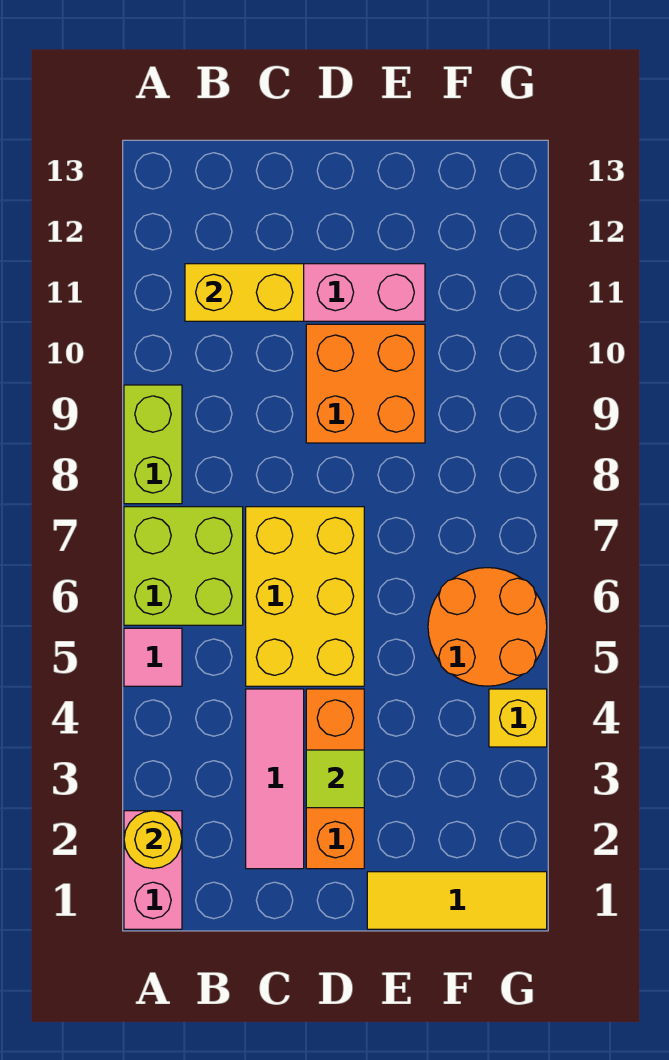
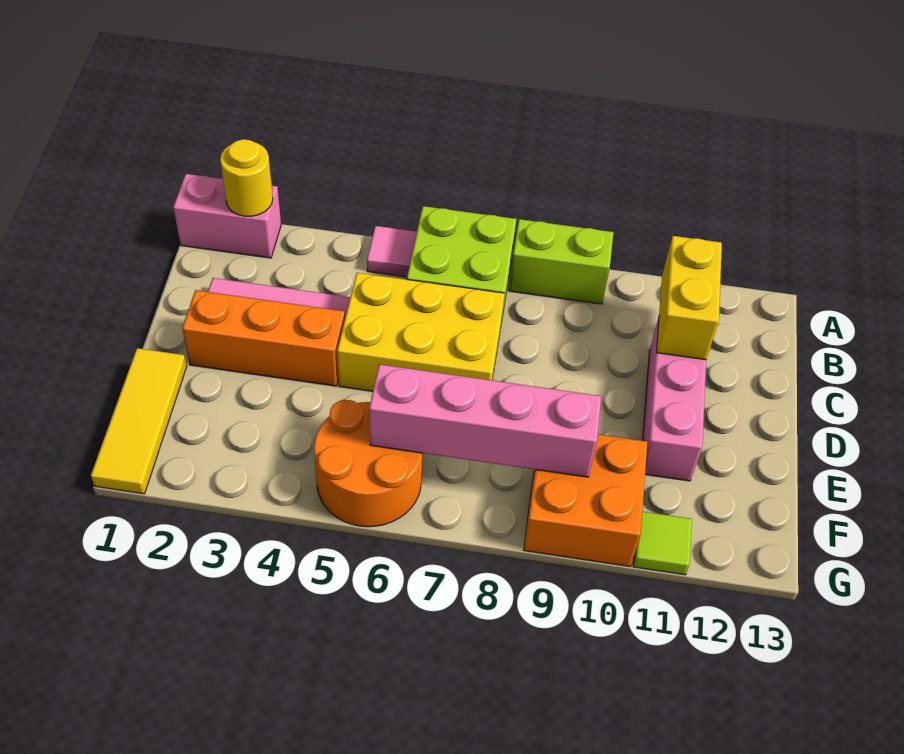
lime 1x1 tile [306,750,364,808] -> lime 1x1 tile moved to [633,511,692,575]
orange 2x2 brick [306,324,425,443] -> orange 2x2 brick moved to [524,434,647,566]
none -> pink 1x4 brick [369,364,601,477]
yellow 1x1 brick [489,689,547,747] -> none

